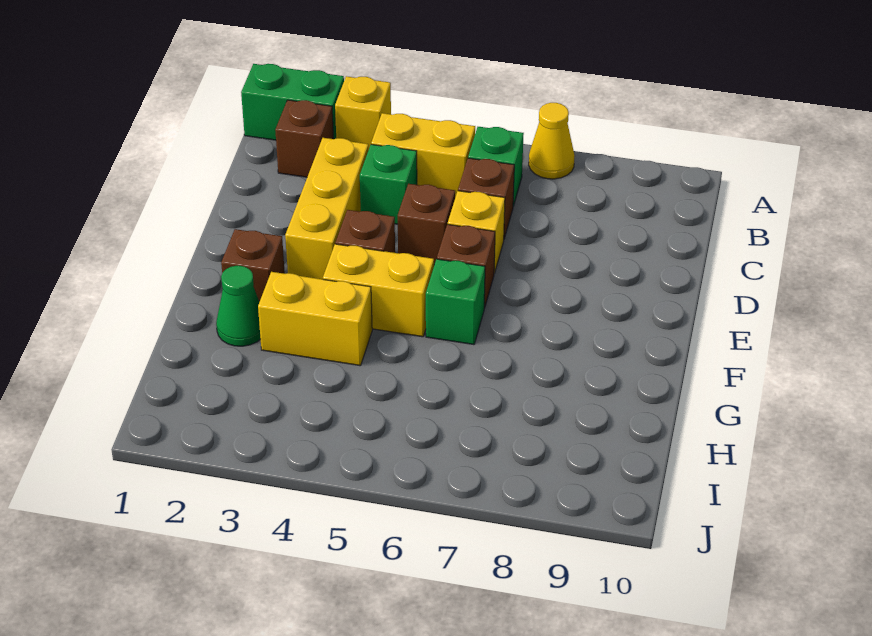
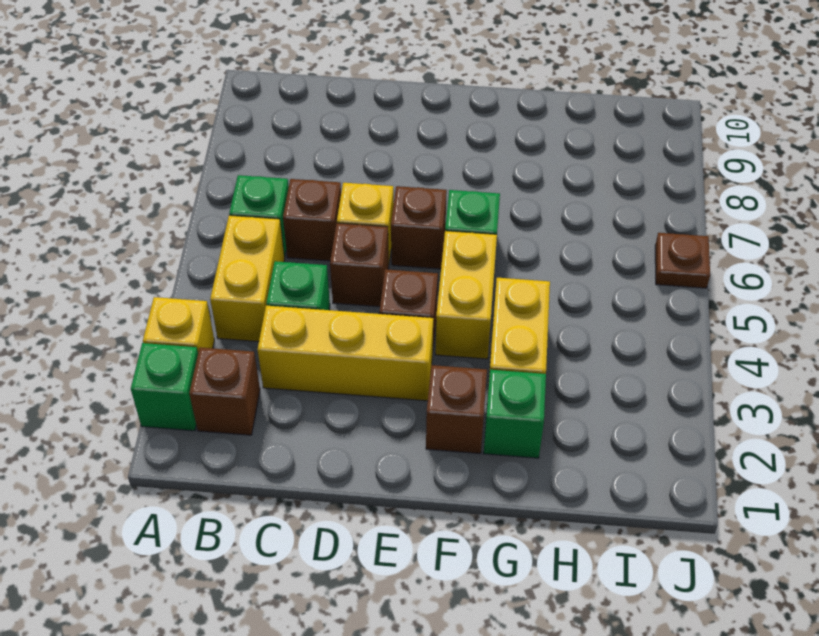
green 1x2 brick [241,64,344,140] -> green 1x1 brick [131,343,198,431]
yellow 1x1 cone [529,103,575,179] -> none
green 1x1 cone [216,266,261,346] -> green 1x1 brick [484,370,546,458]
none -> brown 1x1 plate [655,233,710,288]

